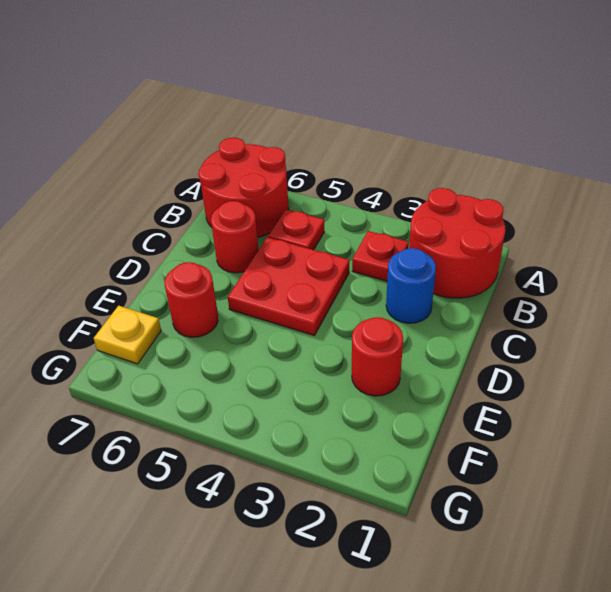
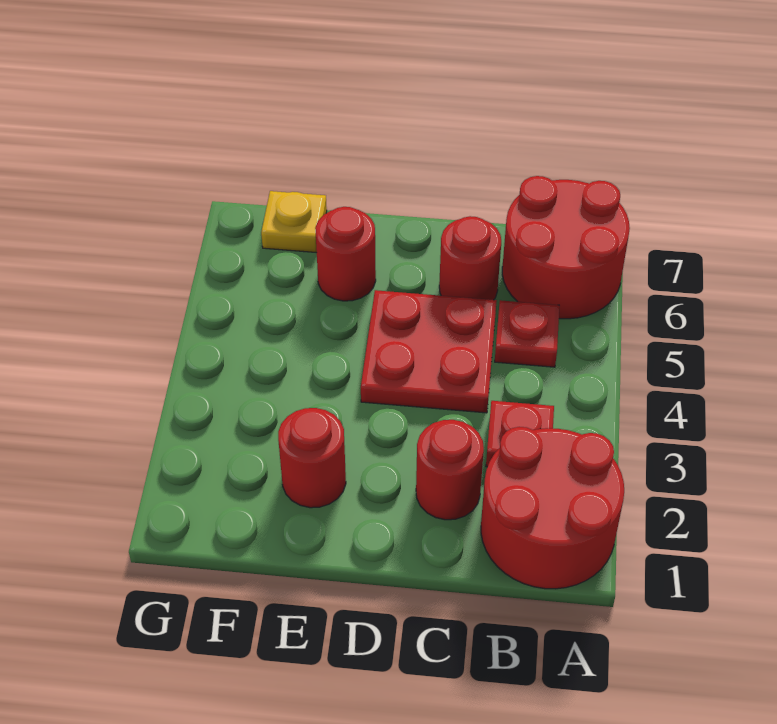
blue 1x1 round brick [386,248,436,323] -> red 1x1 round brick [416,420,484,520]

